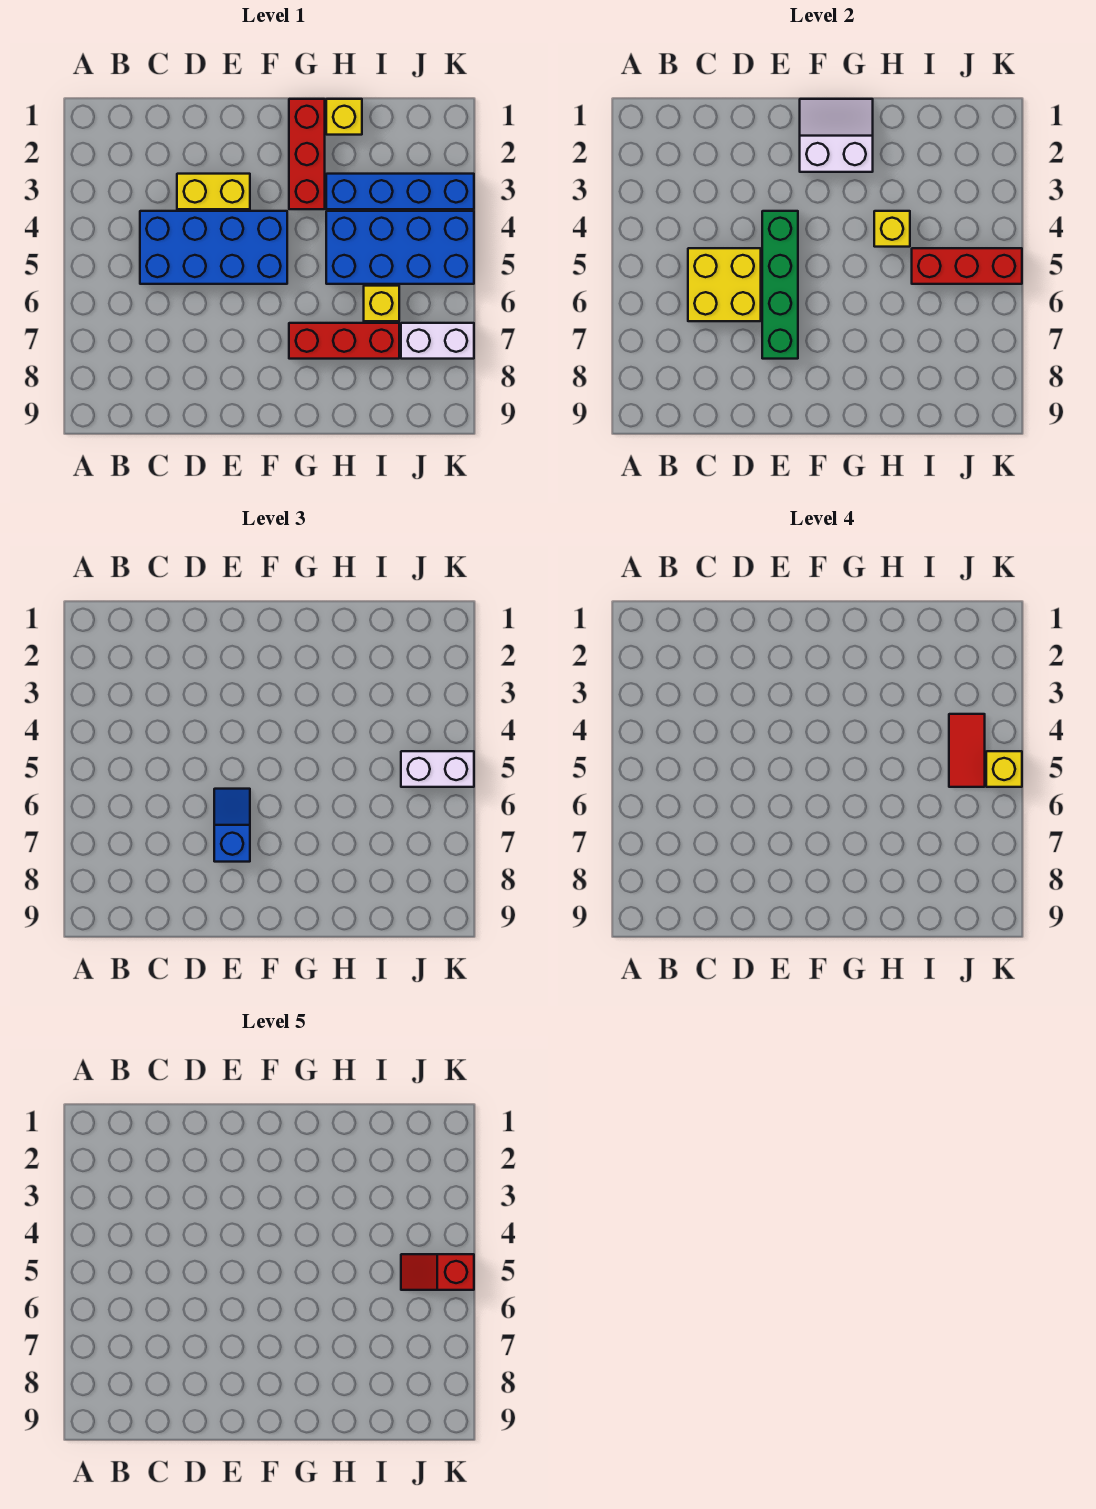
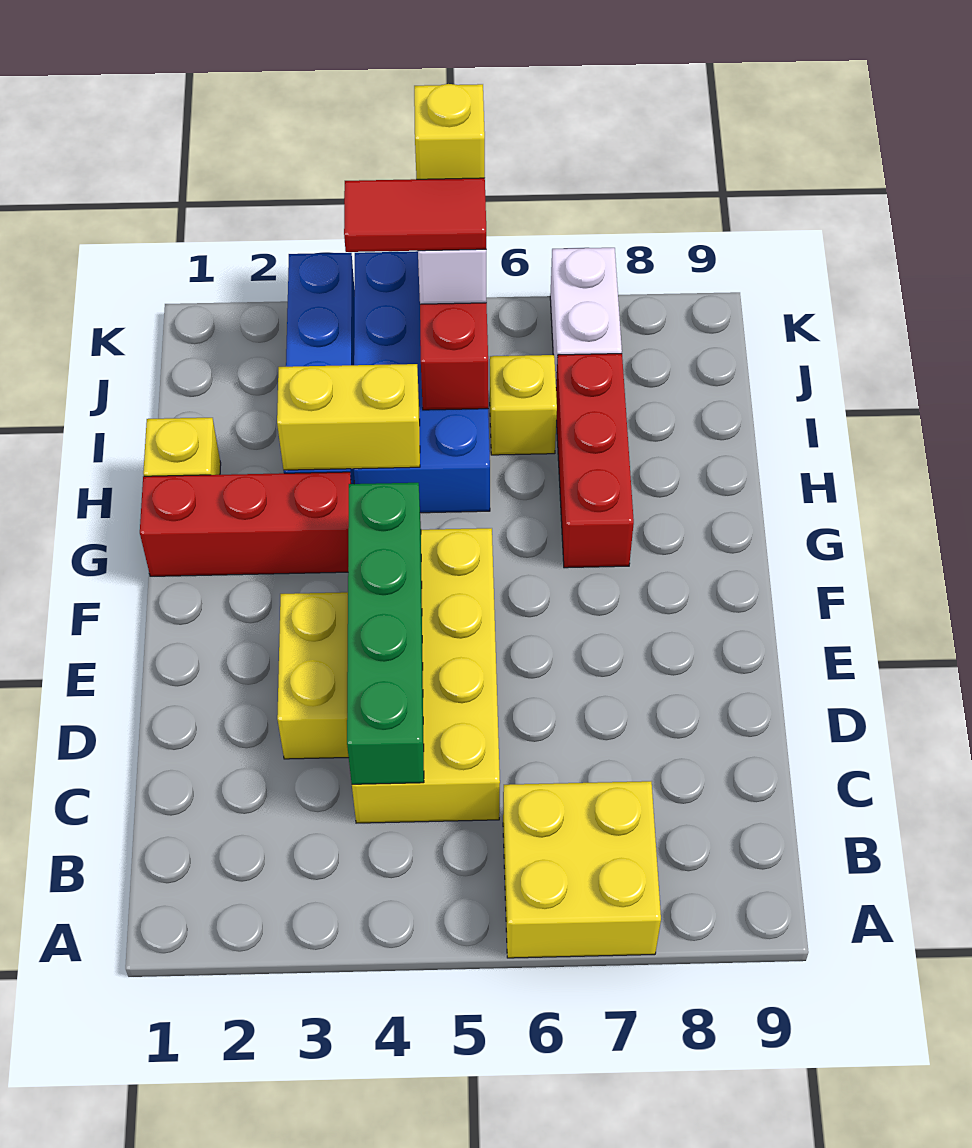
blue 2x4 brick [140,211,287,284] -> yellow 2x4 brick [352,528,500,823]
yellow 2x2 brick [688,248,761,321] -> yellow 2x2 brick moved to [503,781,661,958]
green 1x4 brick [762,211,798,359] -> green 1x4 brick turned to [347,483,424,784]
blue 1x2 slope [214,789,250,862] -> none
white 2x2 slope [800,99,873,172] -> none
yellow 1x1 brick [874,211,910,247] -> yellow 1x2 brick [277,364,420,470]
red 1x2 slope [401,1254,474,1290] -> none

